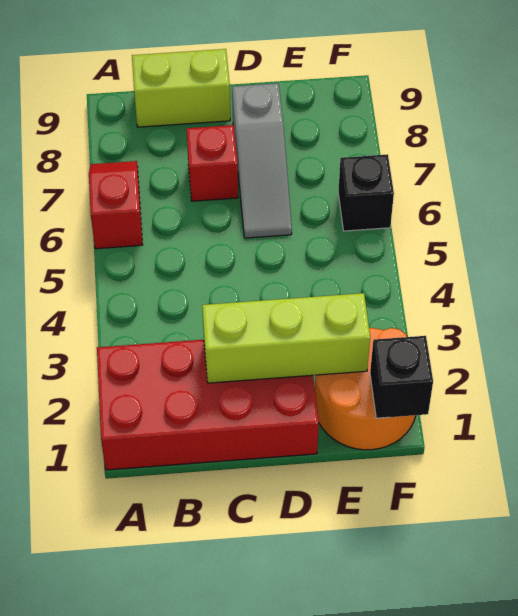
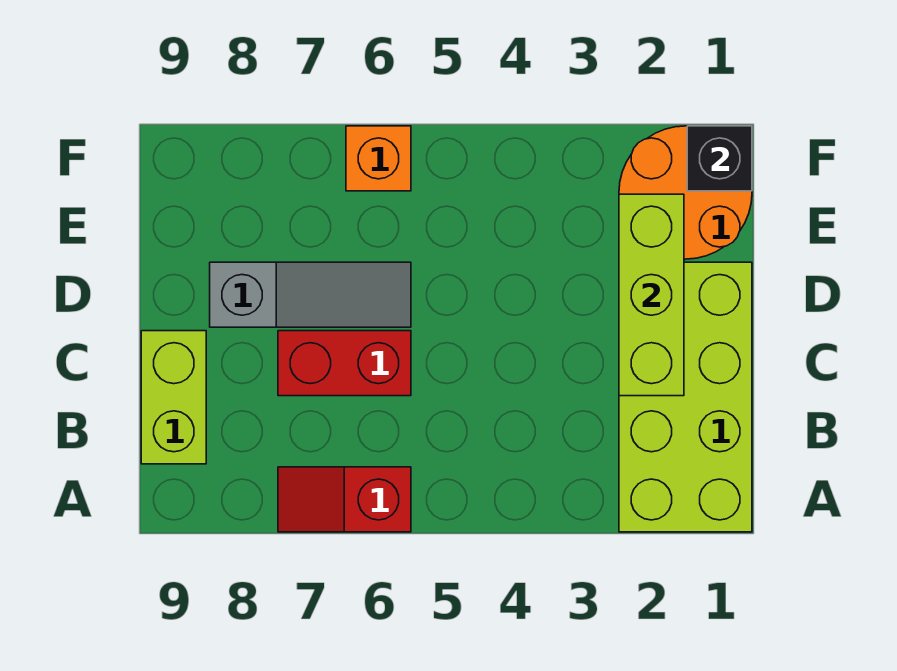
red 2x4 brick [97,340,319,470] -> lime 2x4 brick [619,262,752,532]
red 1x1 brick [187,125,238,201] -> red 1x2 brick [278,331,411,396]
black 1x1 brick [338,154,394,231] -> orange 1x1 brick [346,126,411,191]

